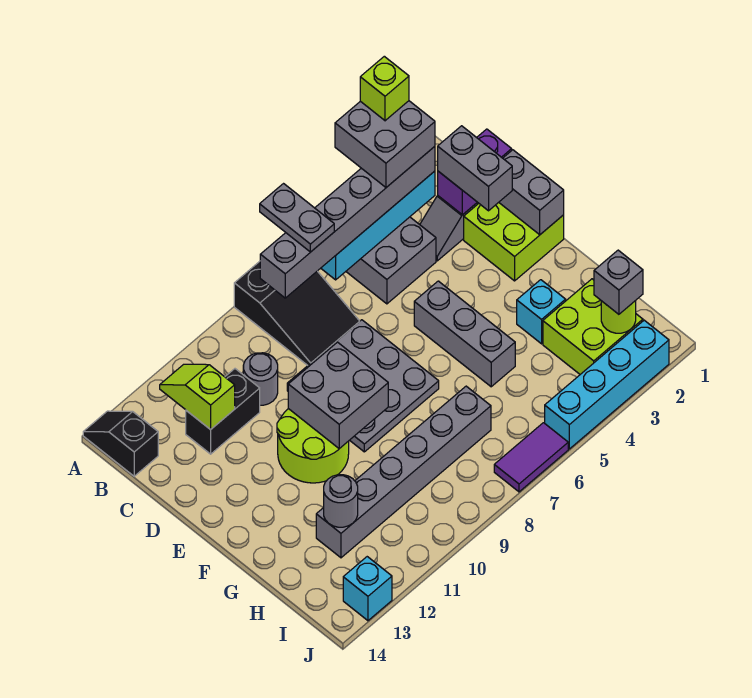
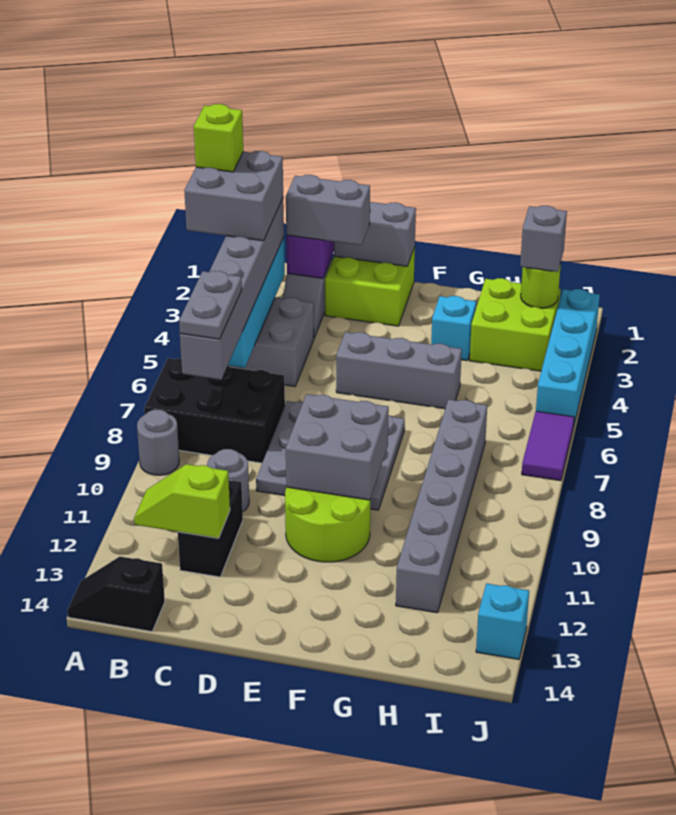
black 2x3 slope [234,261,360,365] -> black 2x3 brick [144,358,285,463]
grey 1x2 plate [260,184,334,252] -> grey 1x2 plate turned to [179,271,242,339]
grey 1x1 round brick [324,475,358,527] -> grey 1x1 round brick moved to [137,410,179,475]

